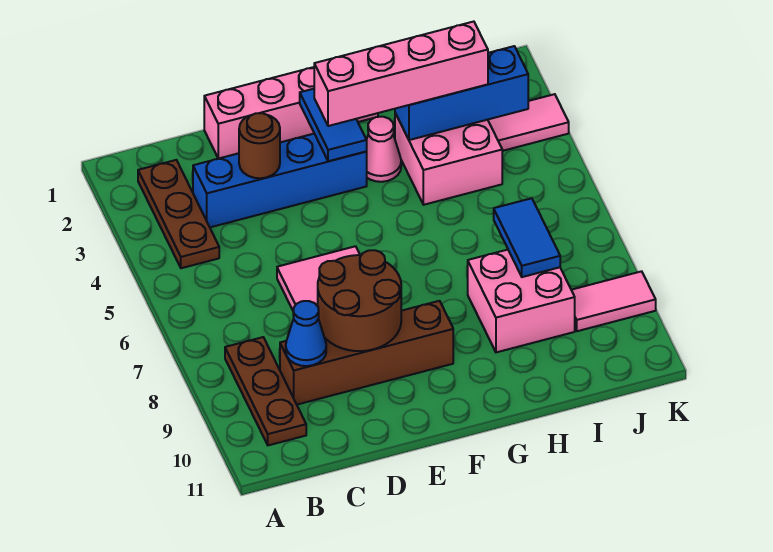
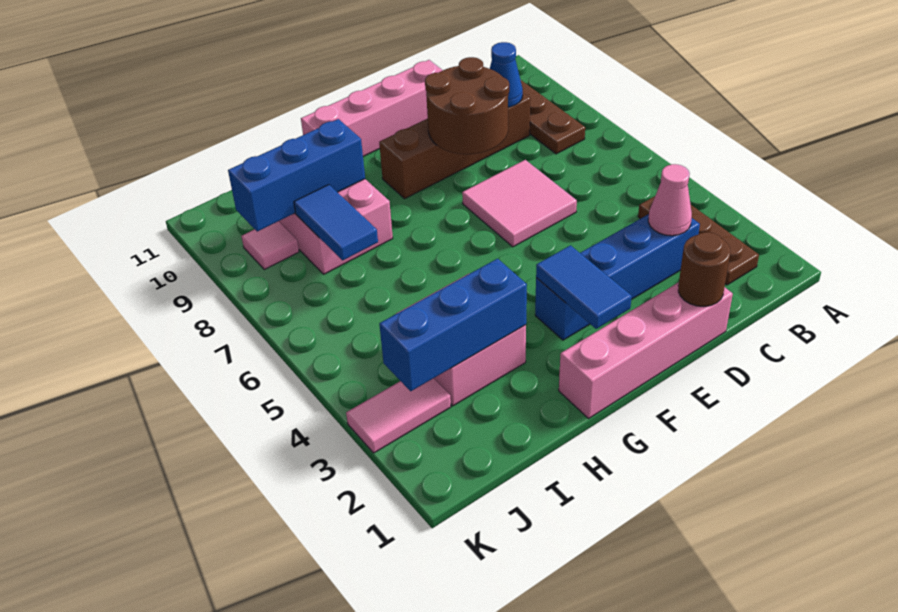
brown 1x1 round brick [239,113,280,178] -> brown 1x1 round brick moved to [678,232,730,307]
pink 1x4 brick [314,22,488,126] -> pink 1x4 brick moved to [301,60,443,156]
pink 1x1 cone [366,117,401,182] -> pink 1x1 cone moved to [648,164,692,236]
none -> blue 1x3 brick [228,119,365,232]
pink 1x2 tile [572,271,656,331] -> pink 1x1 tile [241,221,299,269]

